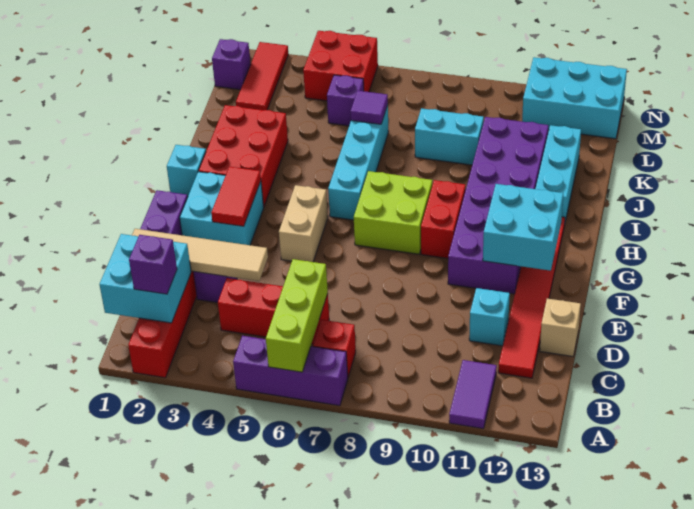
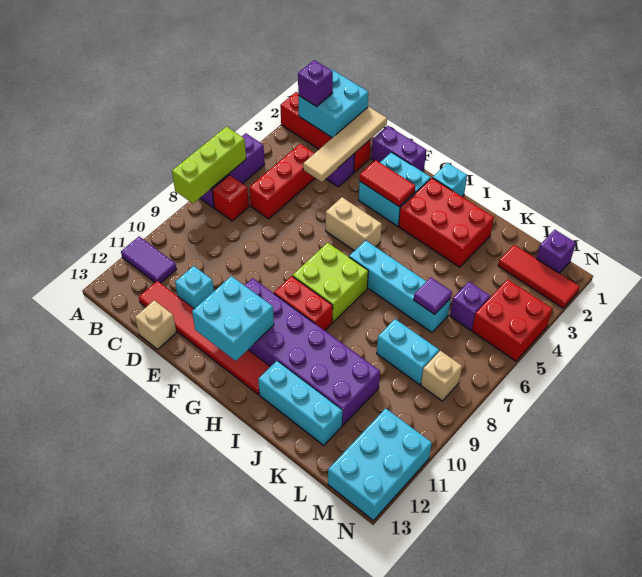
lime 1x3 brick [266,259,328,372] -> lime 1x3 brick turned to [172,127,246,203]
cyan 1x2 brick [415,108,484,165] -> cyan 1x2 brick turned to [377,319,439,385]
none -> tan 1x1 brick [421,351,462,401]

